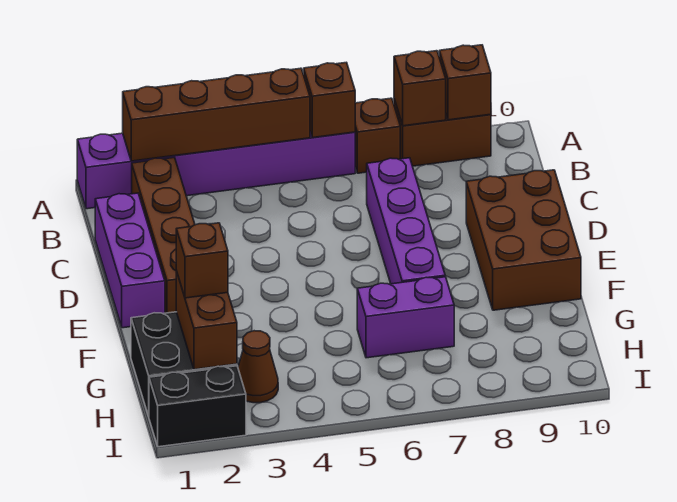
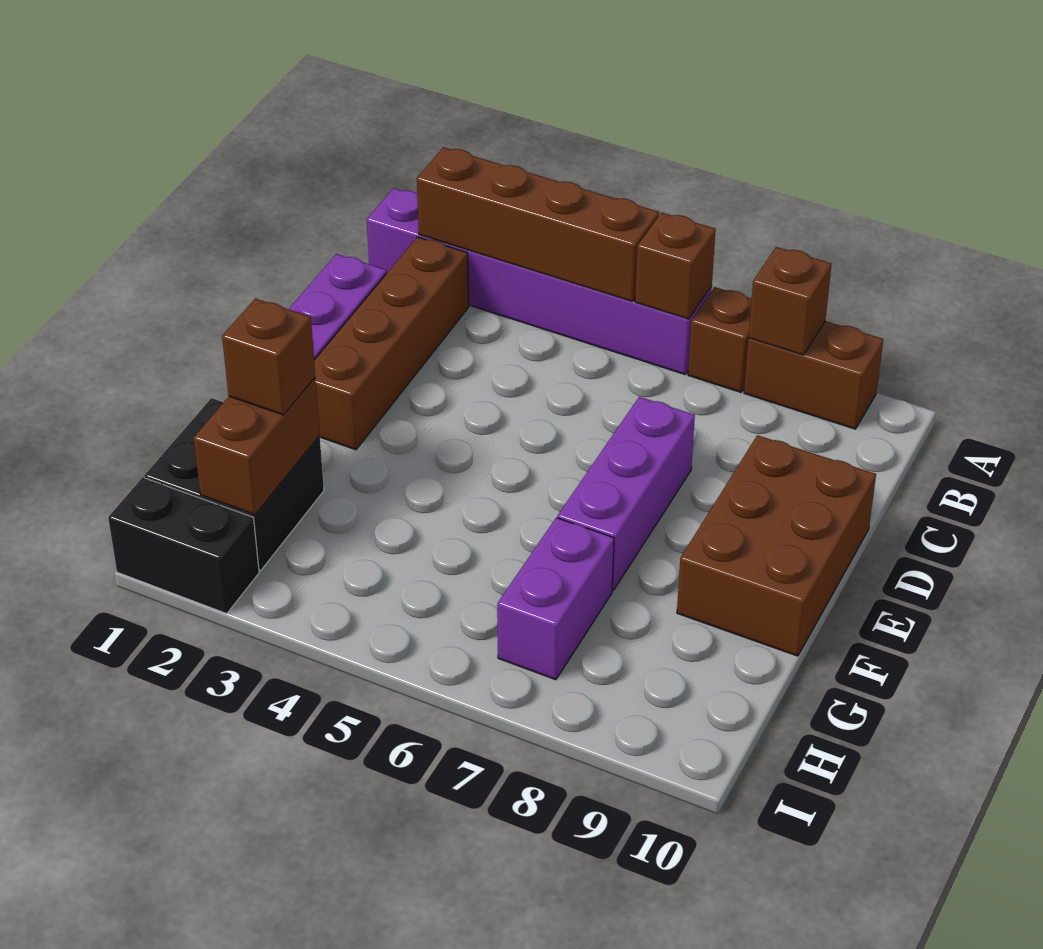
brown 1x1 brick [439,45,491,120] -> none
purple 1x4 brick [367,158,445,284] -> purple 1x3 brick [557,397,695,591]
purple 1x2 brick [357,277,454,358] -> purple 1x2 brick turned to [497,518,614,680]
brown 1x1 cone [238,331,278,403] -> none

